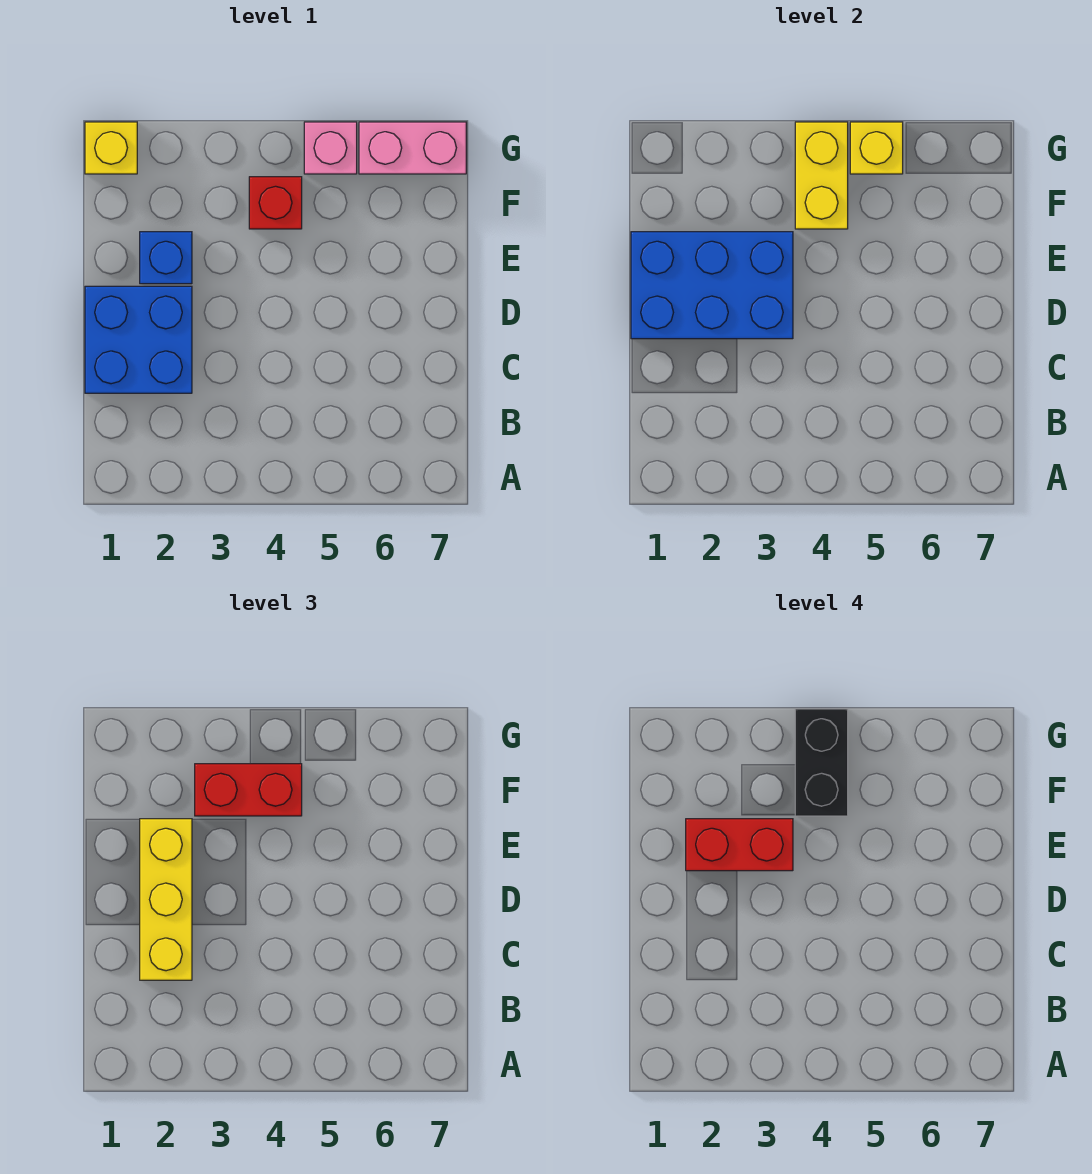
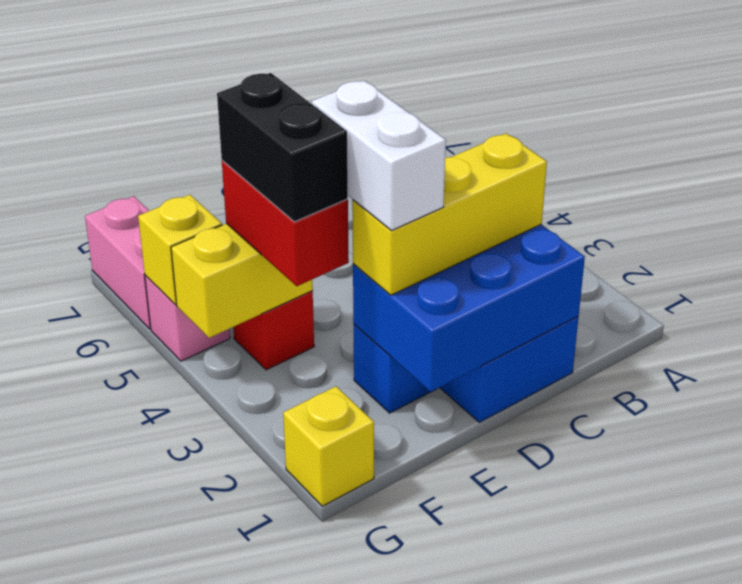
blue 2x3 brick [631,232,793,339] -> blue 2x3 brick turned to [353,224,585,392]
red 1x2 brick [686,819,793,871] -> white 1x2 brick [312,81,446,231]
black 1x2 brick [795,709,848,816] -> black 1x2 brick turned to [217,73,348,222]

